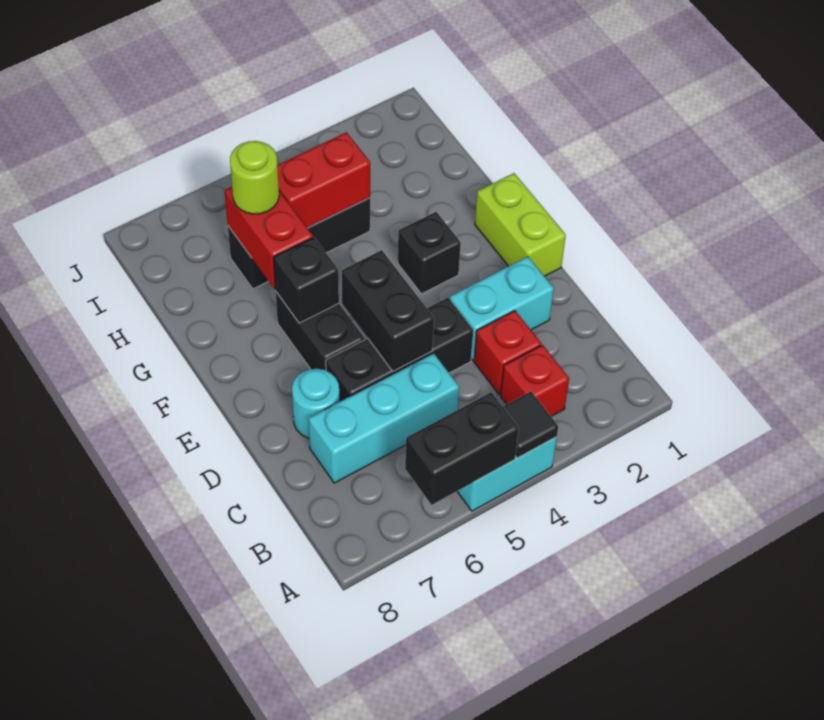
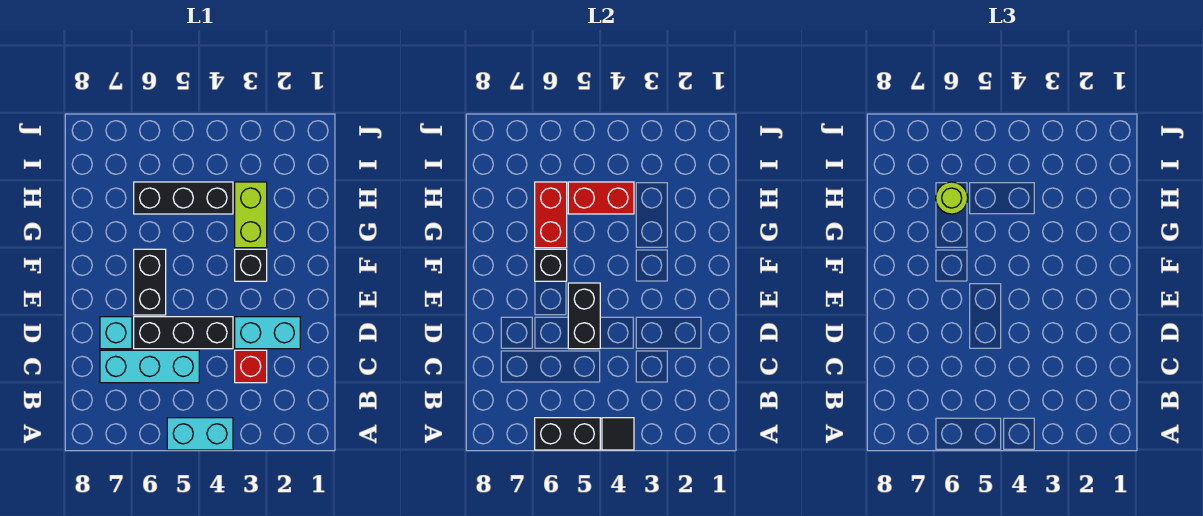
red 1x1 brick [501,345,569,416] -> none
cyan 1x1 round brick [292,369,339,438] -> cyan 1x1 brick [100,317,132,349]
lime 1x2 brick [475,173,566,276] -> lime 1x2 brick moved to [235,182,267,248]

